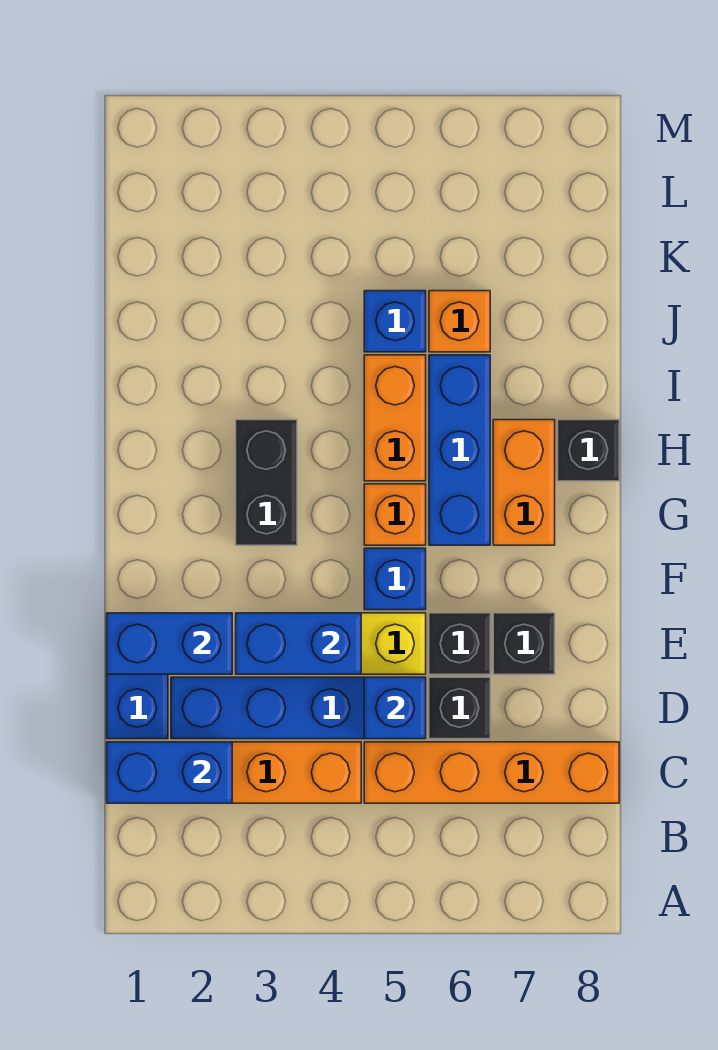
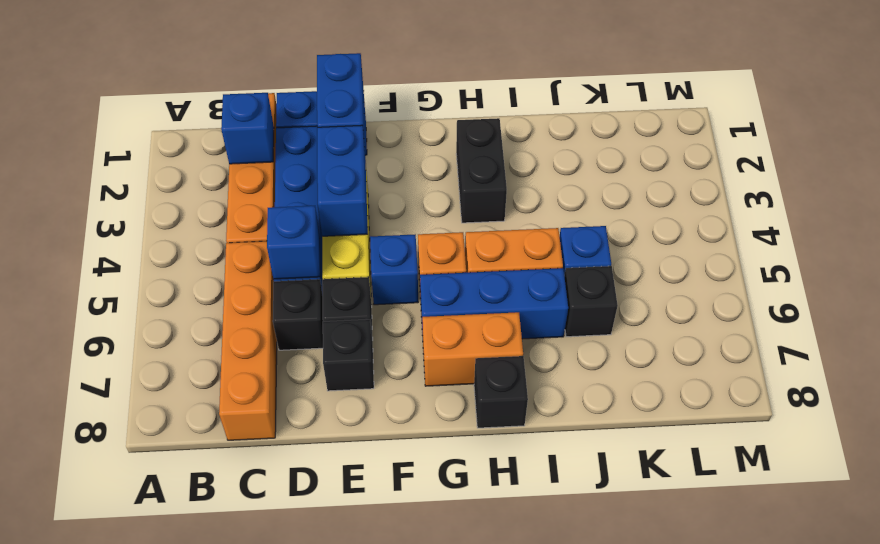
blue 1x2 brick [107,742,232,803] -> blue 1x1 brick [221,93,274,164]
black 1x2 brick [236,420,297,545] -> black 1x2 brick turned to [456,118,507,223]
orange 1x1 brick [429,291,490,352] -> black 1x1 brick [564,266,618,337]

